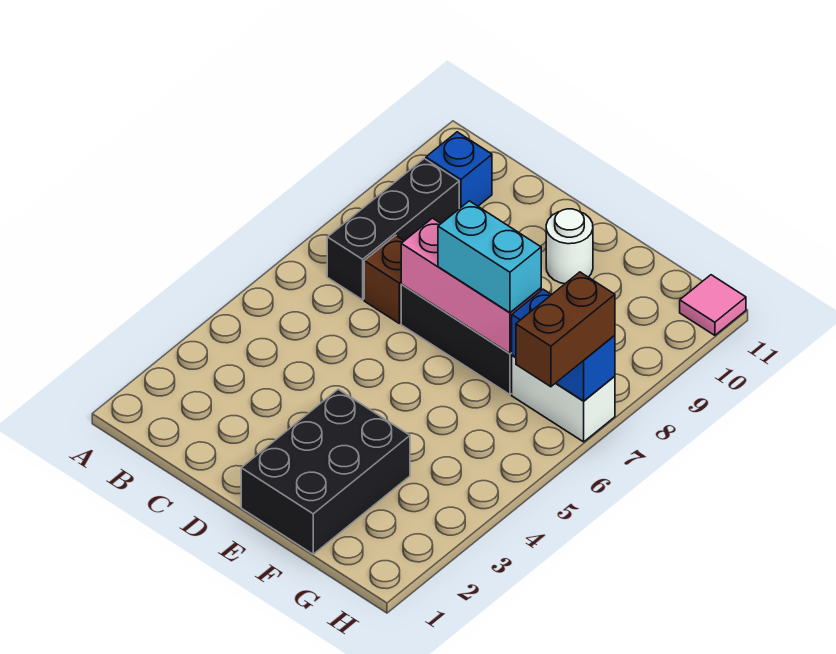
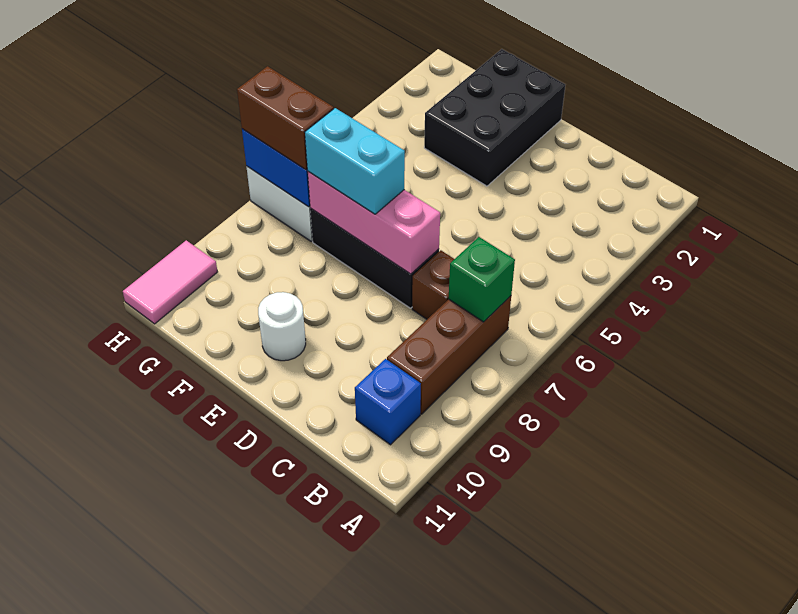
black 1x3 brick [327,159,459,300] -> brown 1x3 brick [387,296,511,414]
none -> green 1x1 brick [449,237,515,322]
brown 1x2 brick [516,272,615,387] -> brown 1x2 brick turned to [237,66,334,170]
pink 1x1 tile [680,275,746,335] -> pink 1x2 tile [123,240,217,324]

